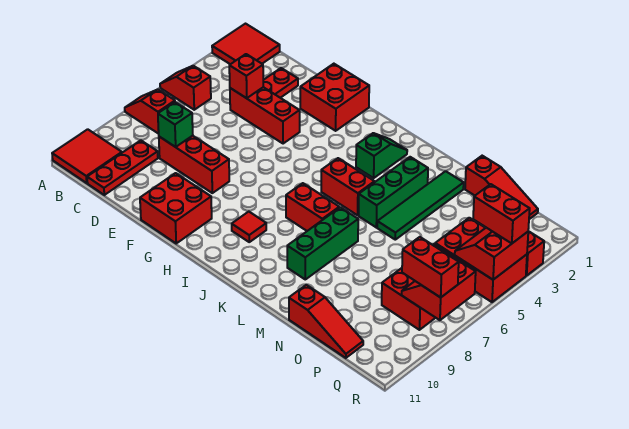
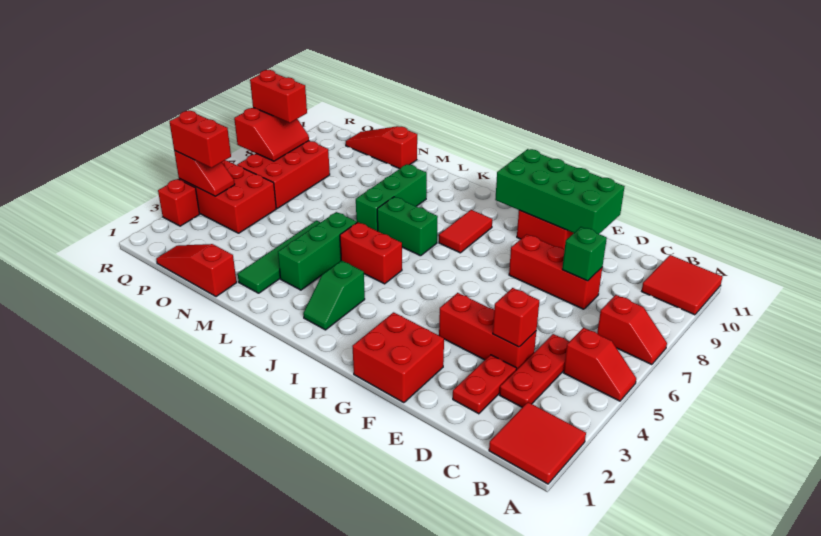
red 1x3 plate [87,140,158,195] -> red 1x3 plate moved to [500,334,569,407]
none -> green 2x4 brick [495,149,625,234]
red 1x1 tile [232,212,266,242] -> red 1x2 tile [439,210,492,253]
red 1x2 brick [286,183,339,231] -> green 1x2 brick [377,197,438,256]
red 2x2 slope [455,228,528,280] -> red 1x2 slope [174,151,235,196]

